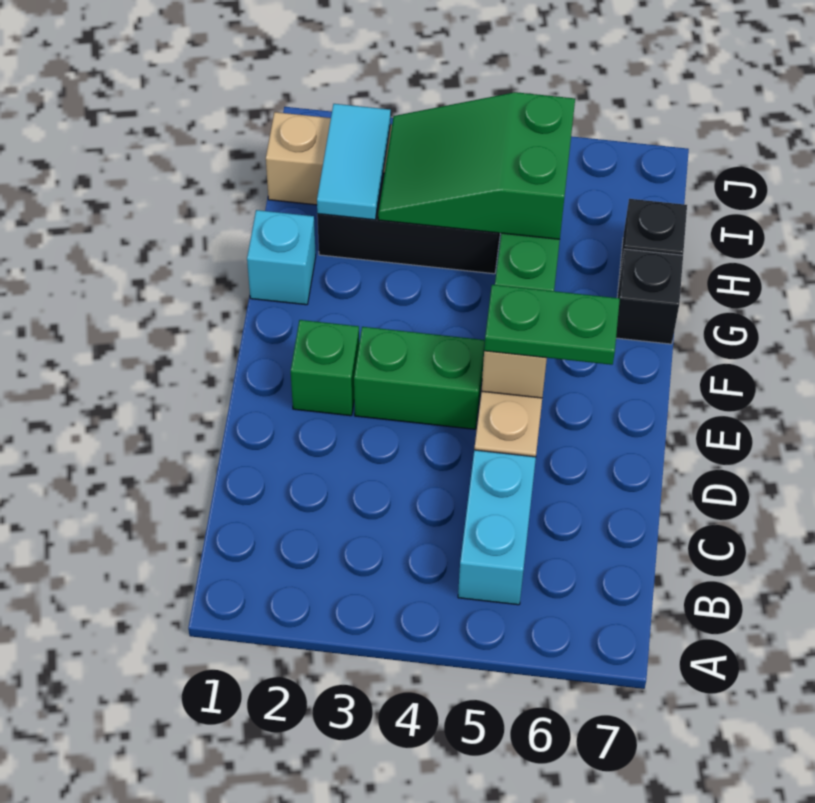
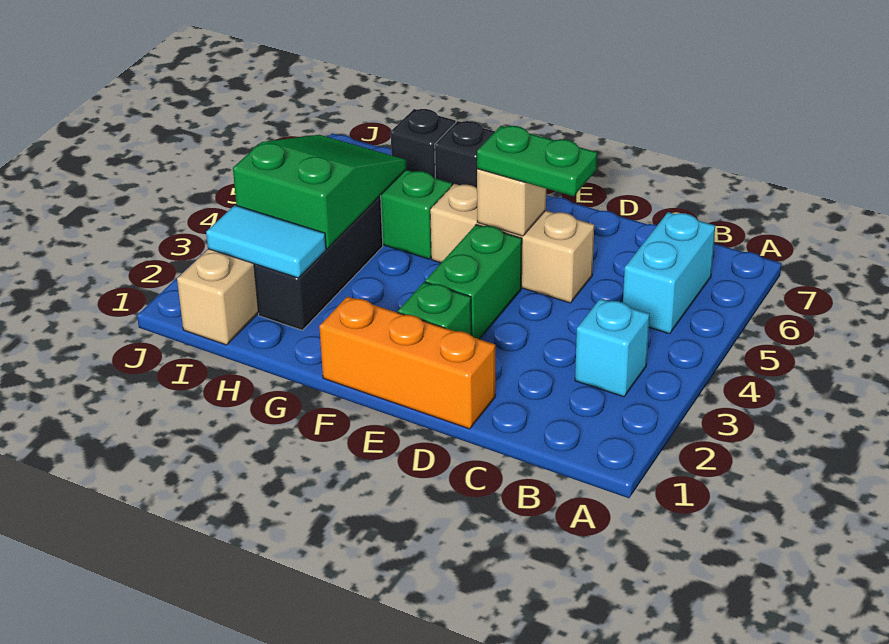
cyan 1x2 brick [458,450,536,605] -> cyan 1x2 brick turned to [623,212,715,334]
none -> orange 1x3 brick [319,297,495,429]
green 1x2 plate [484,285,620,365] -> green 1x2 plate turned to [477,126,597,196]
cyan 1x1 brick [247,210,316,305] -> cyan 1x1 brick moved to [575,299,650,397]
green 2x3 slope [378,92,575,239] -> green 2x3 slope turned to [233,135,406,249]

